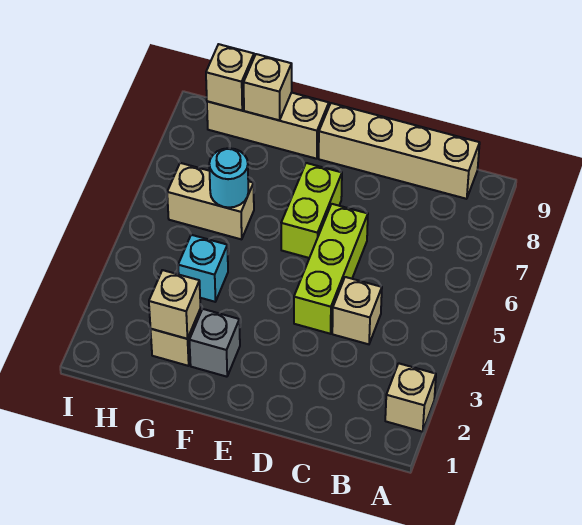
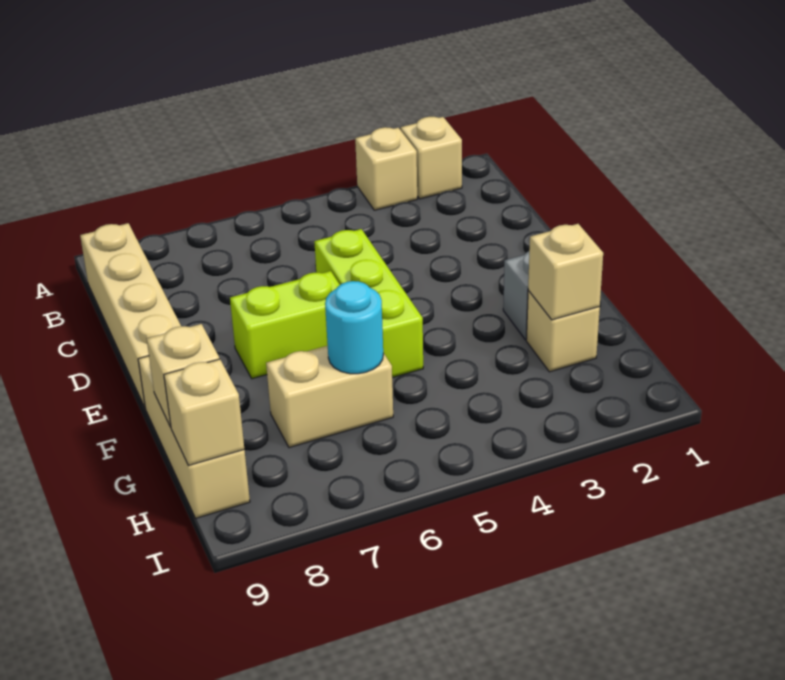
tan 1x1 brick [332,277,382,344] -> tan 1x1 brick moved to [355,127,417,210]
lime 1x3 brick [294,204,368,334] -> lime 1x3 brick turned to [314,229,423,378]
cyan 1x1 brick [178,235,228,302] -> none
tan 1x2 brick [167,163,254,239] -> tan 1x2 brick turned to [266,346,393,448]

